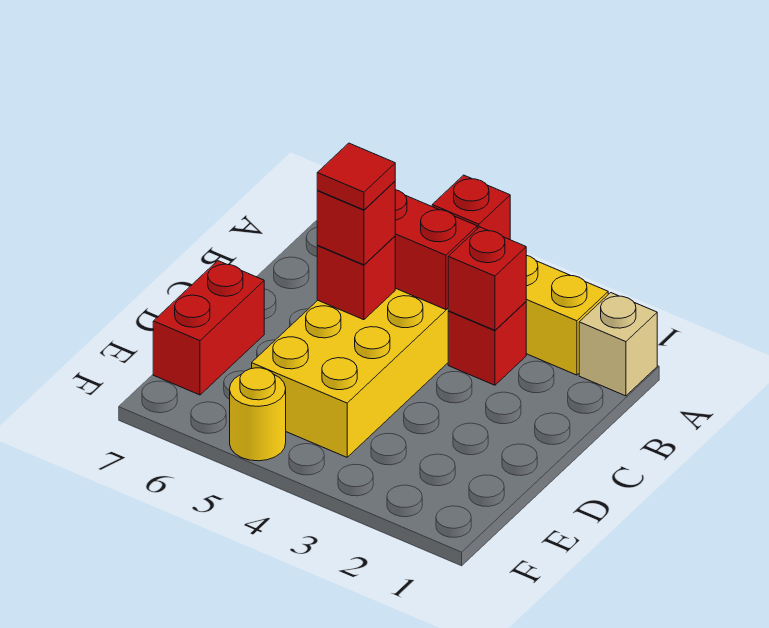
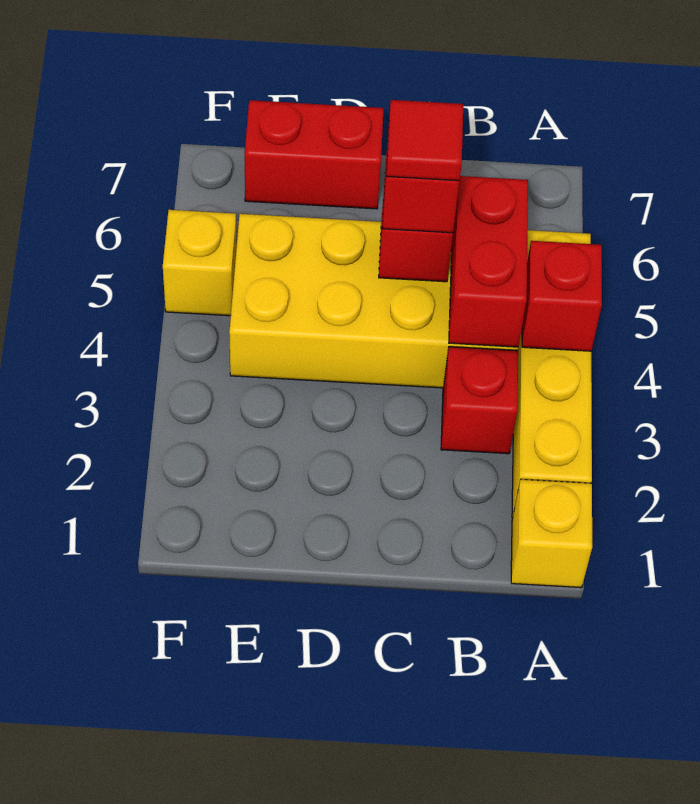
tan 1x1 brick [579,293,657,396] -> yellow 1x1 brick [511,479,592,588]
red 1x1 brick [448,227,526,330] -> none
yellow 1x1 round brick [230,368,286,461] -> yellow 1x1 brick [163,210,237,316]

